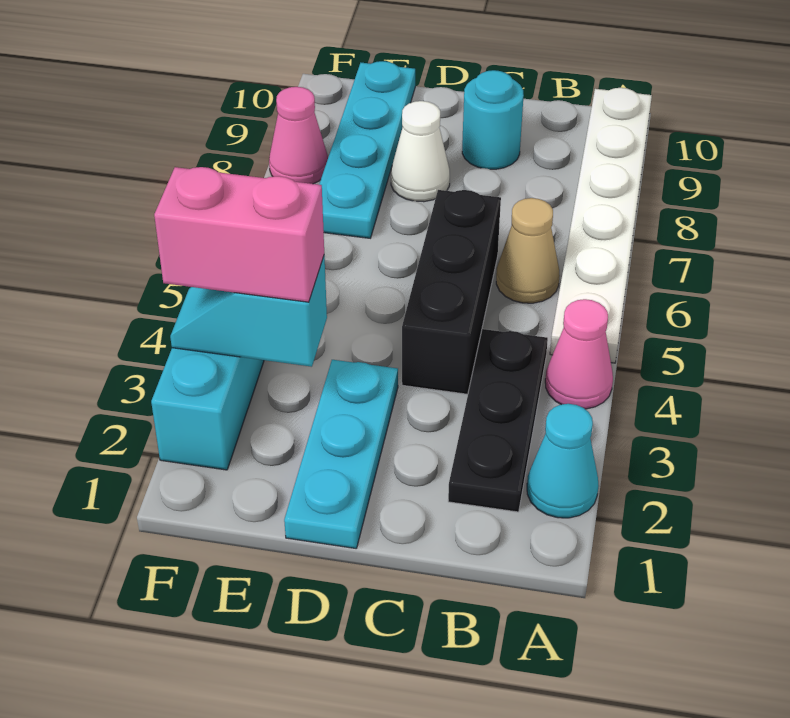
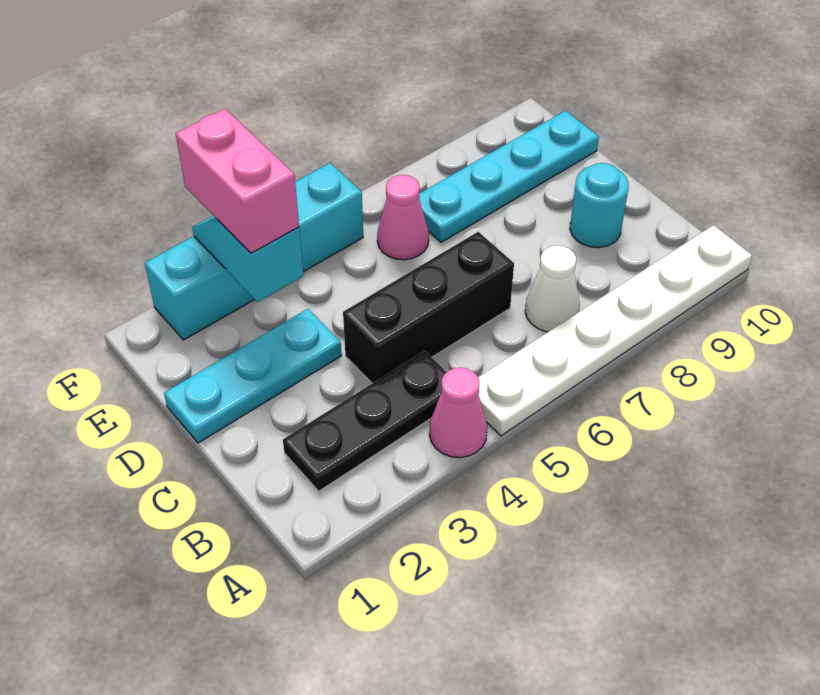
cyan 1x1 cone [527,404,599,518] -> none
tan 1x1 cone [496,198,560,303] -> none
white 1x1 cone [391,101,450,202] -> white 1x1 cone moved to [525,245,580,332]
pink 1x1 cone [269,87,328,184] -> pink 1x1 cone moved to [377,175,429,260]

